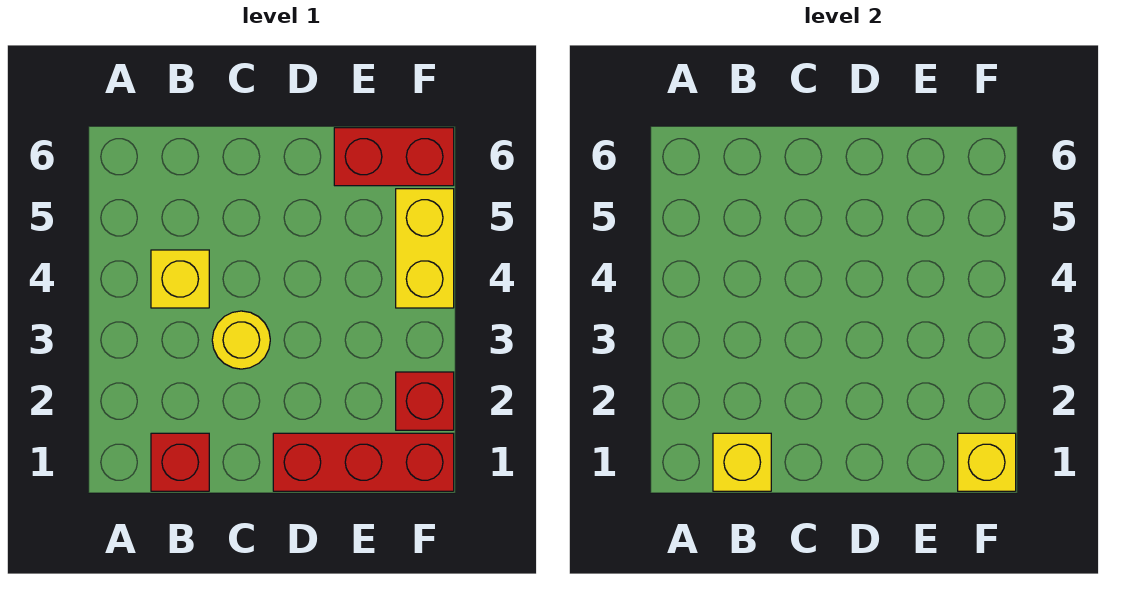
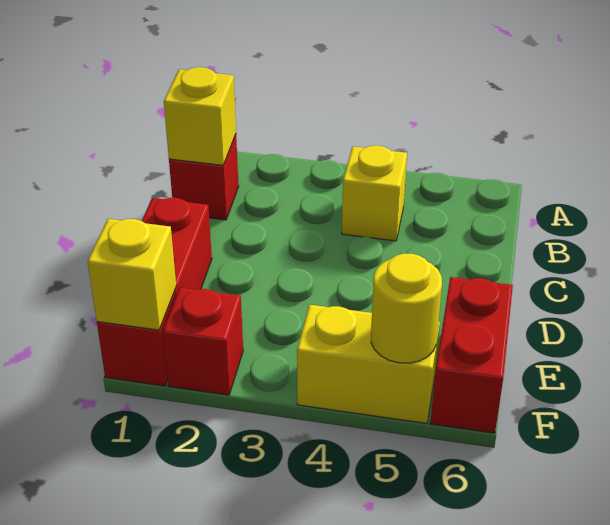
yellow 1x1 round brick [212,311,270,369] -> yellow 1x1 round brick moved to [371,253,442,363]

